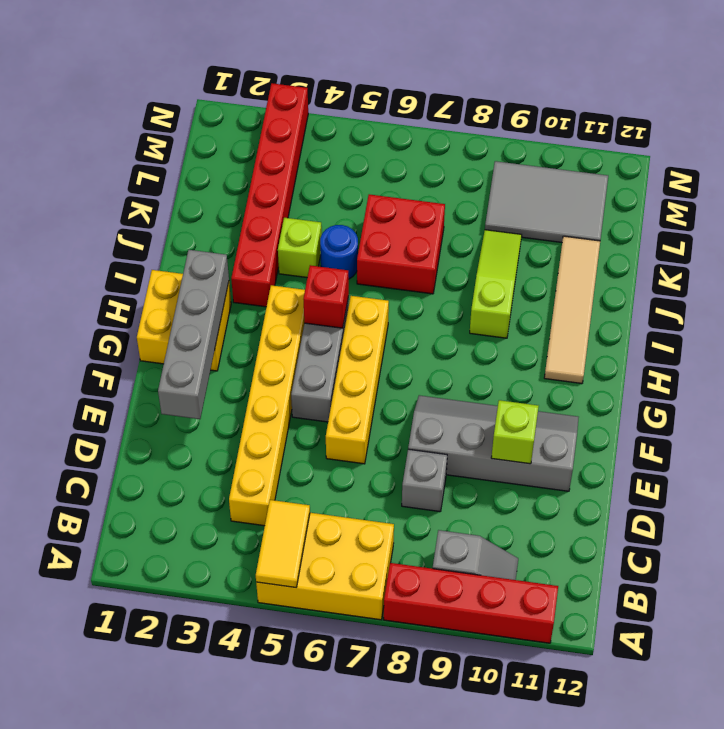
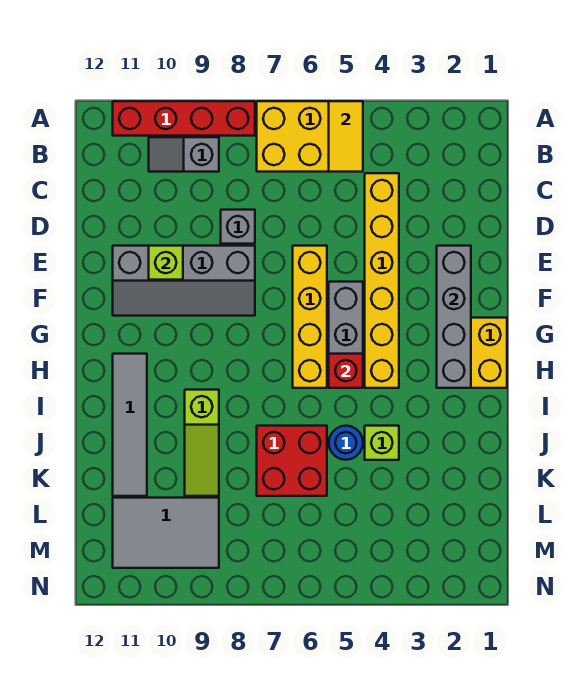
tan 1x4 tile [544,236,600,384] -> grey 1x4 tile [113,354,147,496]
red 1x6 brick [231,83,308,307] -> none

